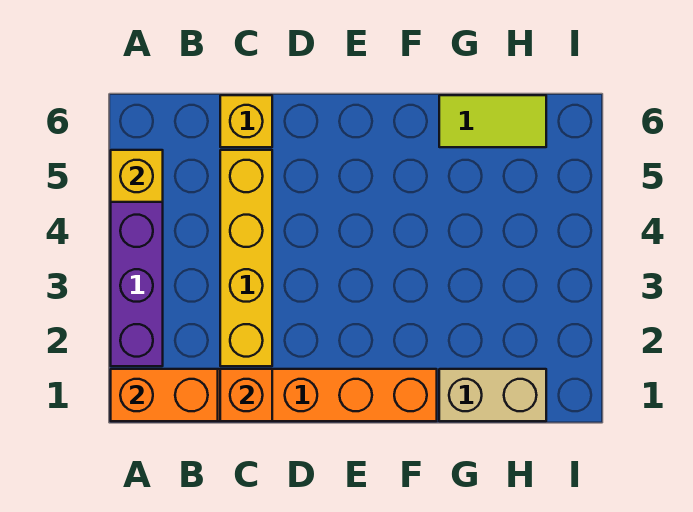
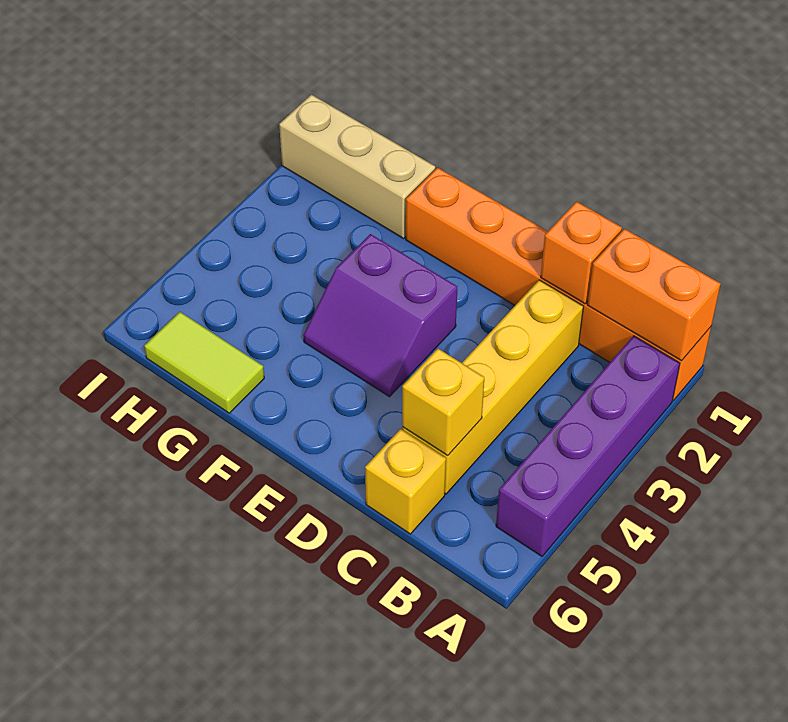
yellow 1x1 brick [111,150,163,202] -> yellow 1x1 brick moved to [402,349,484,456]
none -> purple 2x2 slope [303,234,457,397]
tan 1x2 brick [439,369,546,421] -> tan 1x3 brick [279,95,435,239]

